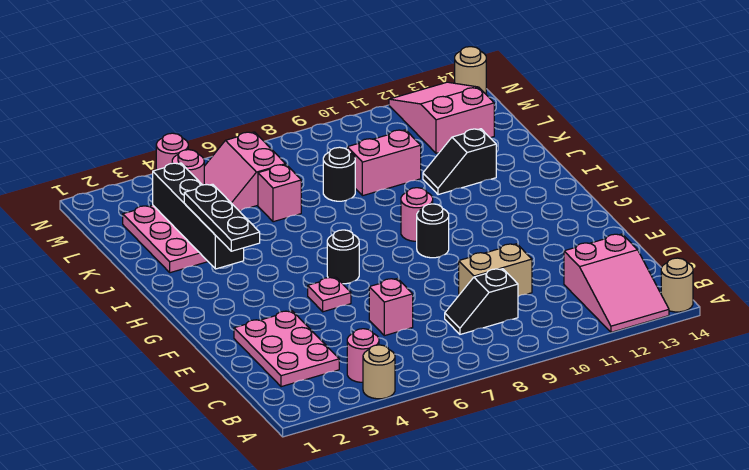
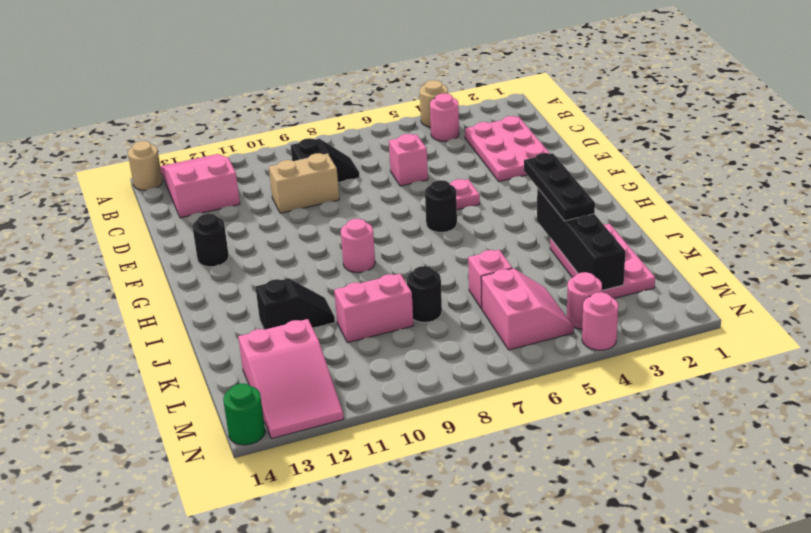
black 1x1 round brick [417,204,449,258] -> black 1x1 round brick moved to [192,214,229,267]
tan 1x1 round brick [455,47,486,94] -> green 1x1 round brick [223,384,265,445]

